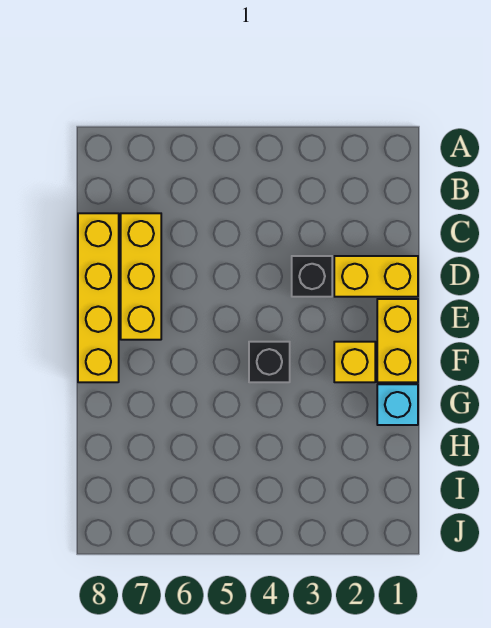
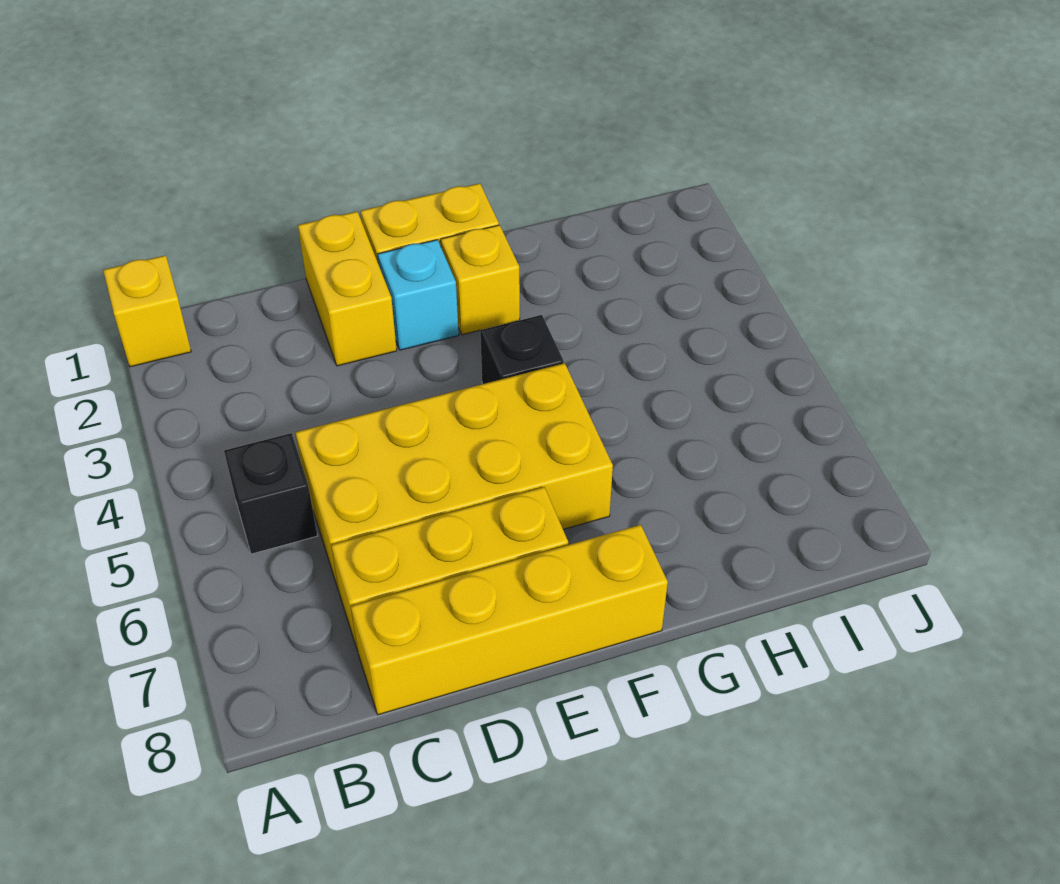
none -> yellow 1x1 brick [103,255,191,367]
none -> yellow 2x4 brick [295,363,613,591]
black 1x1 brick [292,256,332,297] -> black 1x1 brick moved to [224,433,317,554]
cyan 1x1 brick [377,384,418,425] -> cyan 1x1 brick moved to [378,240,459,350]

